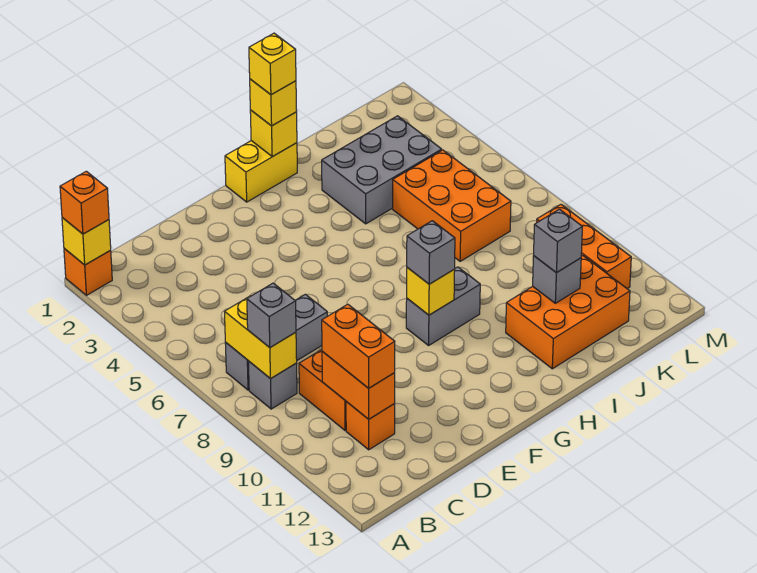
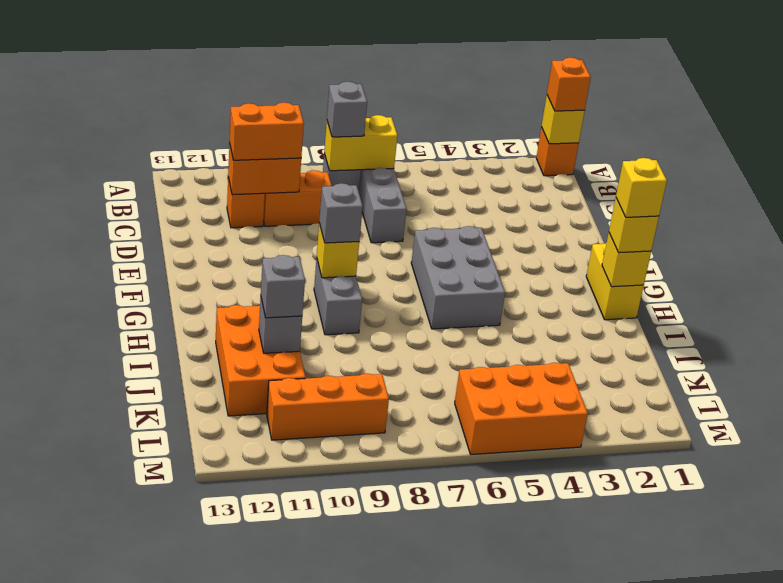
grey 2x3 brick [322,116,442,224] -> grey 2x3 brick moved to [411,226,505,329]
orange 2x3 brick [393,150,511,261] -> orange 2x3 brick moved to [455,363,588,455]

